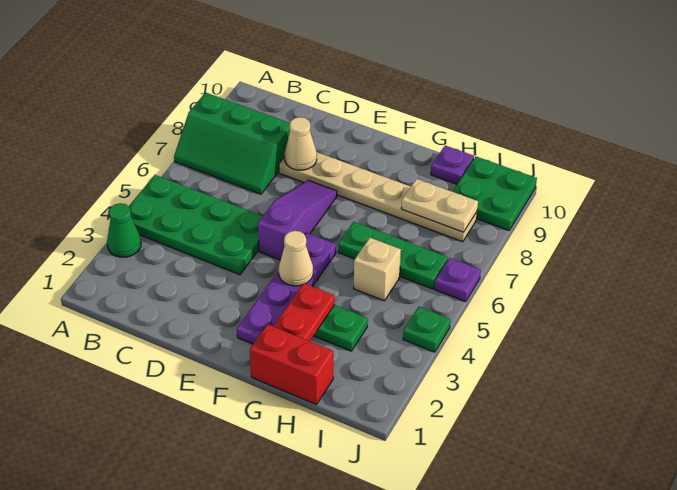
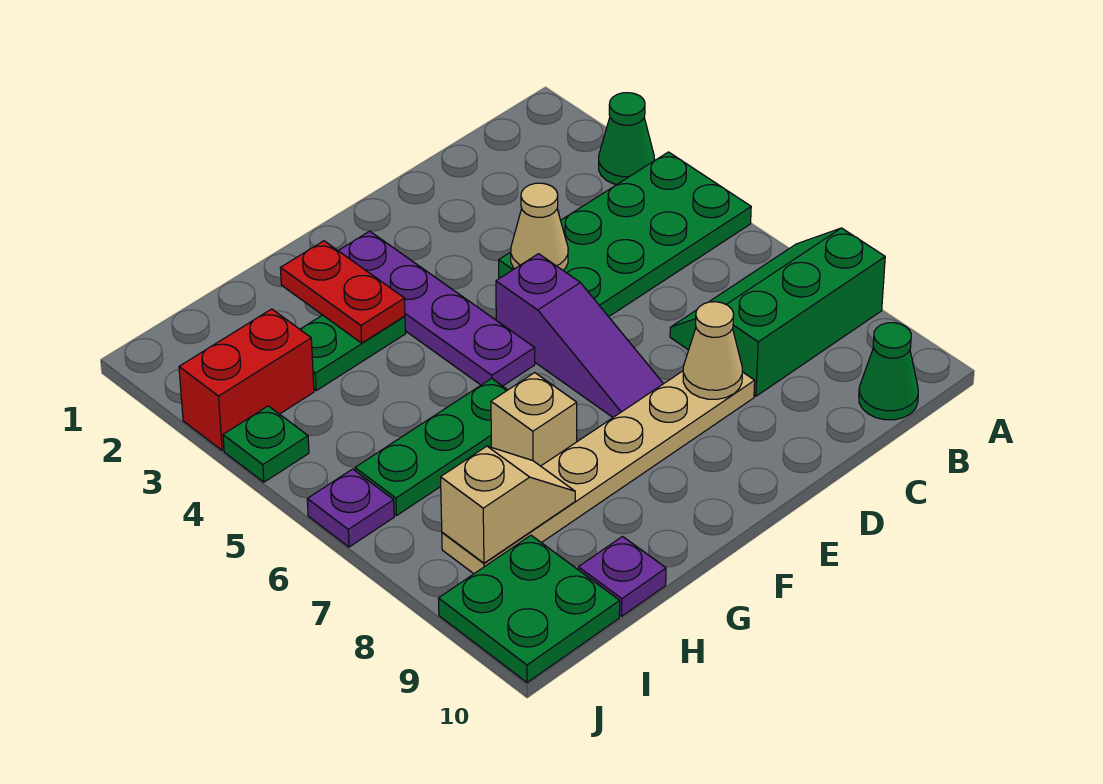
none -> green 1x1 cone [859,323,918,420]
tan 1x1 cone [279,231,313,286] -> tan 1x1 cone moved to [511,183,568,270]
red 1x2 brick [250,324,333,404] -> red 1x2 brick moved to [179,309,314,450]
tan 1x1 brick [354,238,401,301] -> tan 1x1 brick moved to [491,373,577,466]
tan 1x2 plate [401,179,478,232] -> tan 1x2 slope [441,446,575,563]

